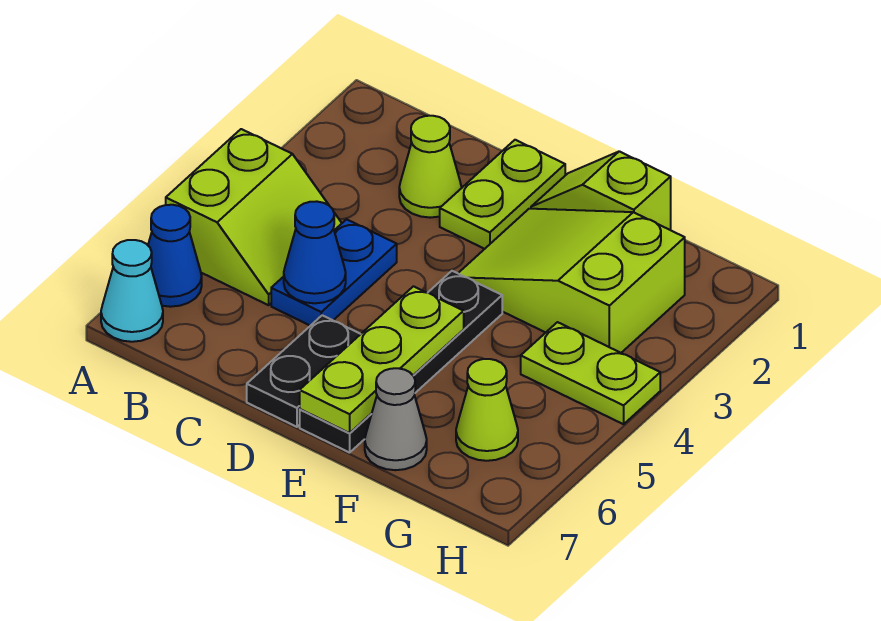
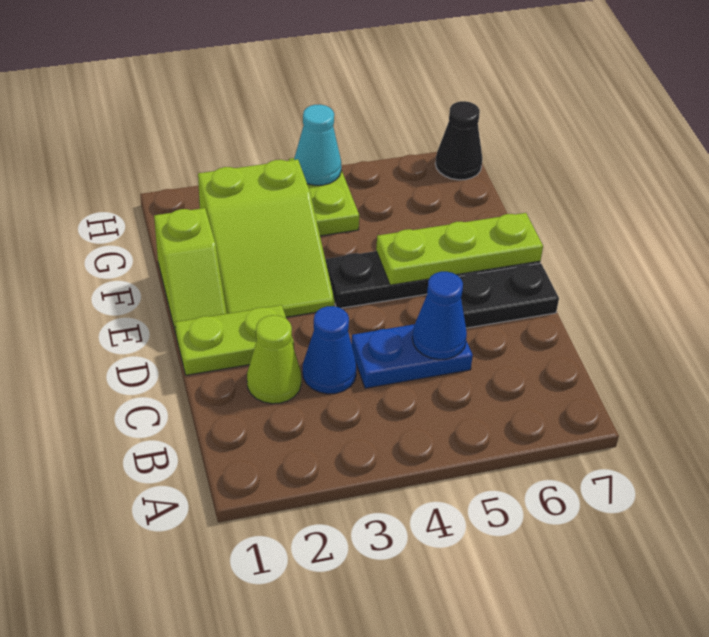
lime 2x2 slope [166,129,342,305] -> none
blue 1x1 cone [148,205,202,307] -> blue 1x1 cone moved to [303,306,357,394]
cyan 1x1 cone [101,240,163,342] -> cyan 1x1 cone moved to [294,105,341,185]
grey 1x1 cone [365,368,427,470] -> none
lime 1x1 cone [456,359,518,461] -> none
none -> black 1x1 cone [435,101,483,180]

